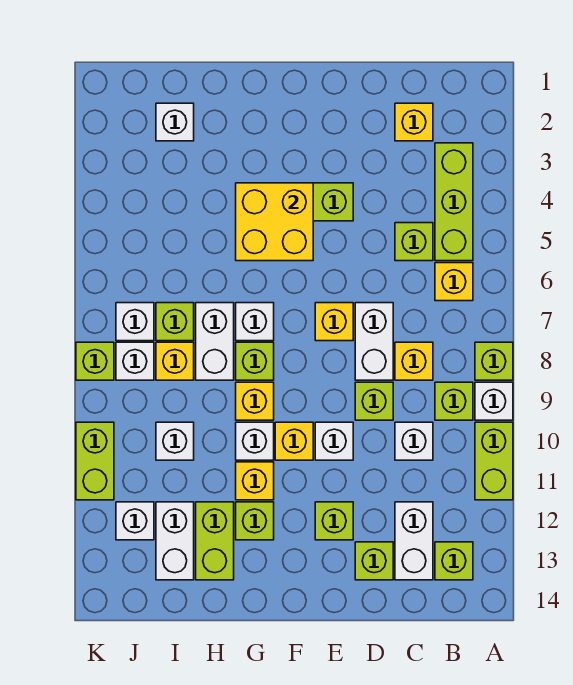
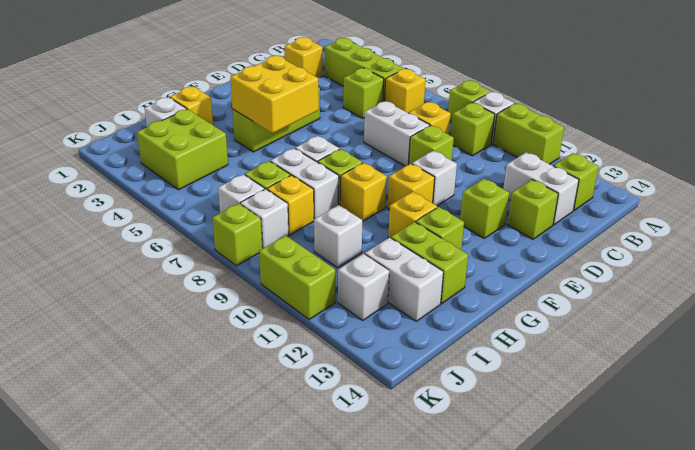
white 1x1 brick [395,422,433,460] -> none
yellow 1x1 brick [315,303,353,341] -> yellow 1x1 brick moved to [170,87,213,125]
white 1x1 brick [236,422,274,460] -> none
none -> lime 2x2 brick [137,109,228,190]

